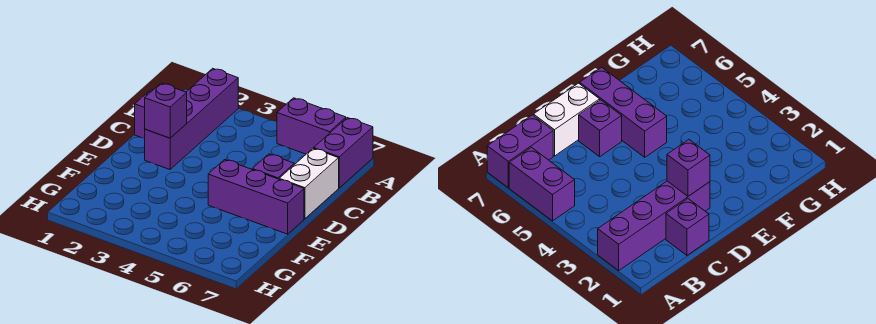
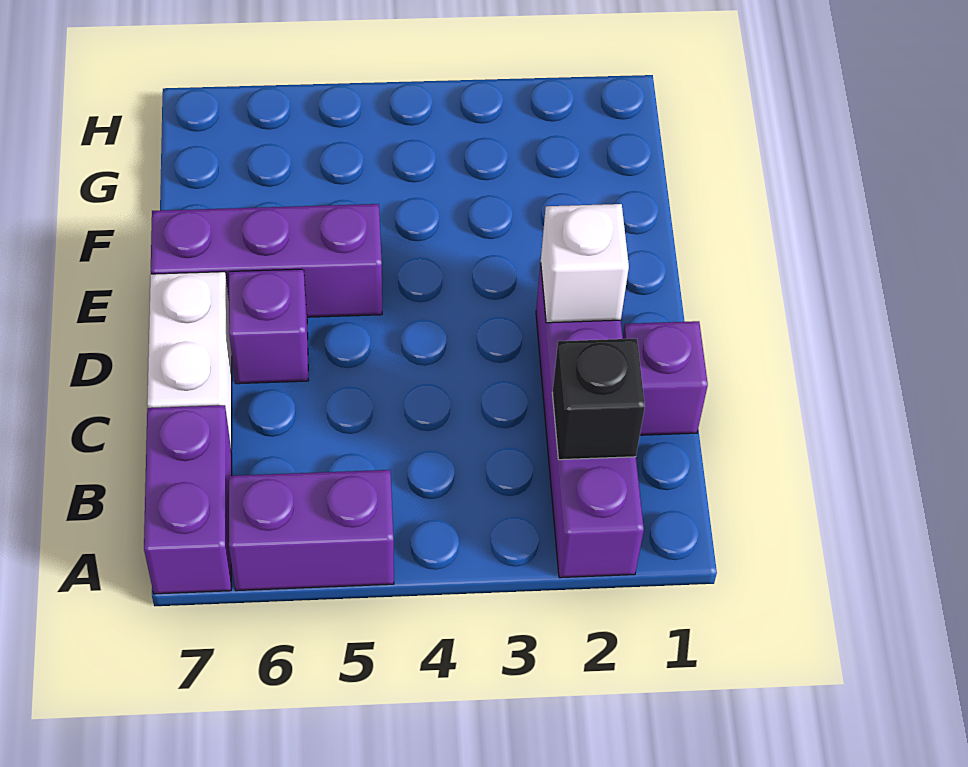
none -> black 1x1 brick [552,339,645,460]
purple 1x1 brick [145,83,187,138] -> white 1x1 brick [541,204,629,323]

